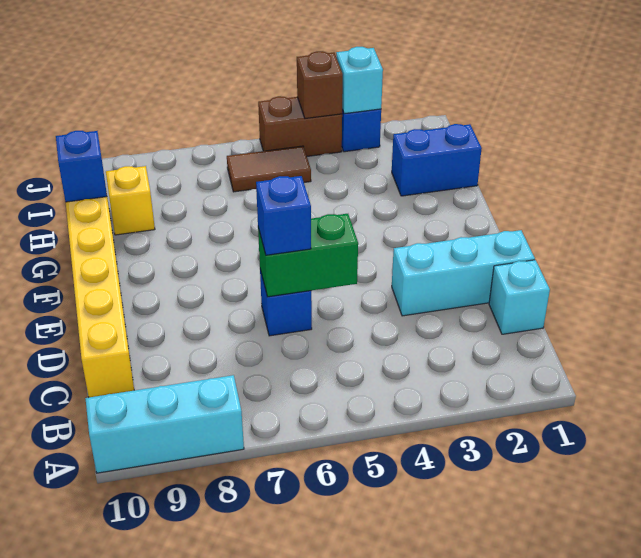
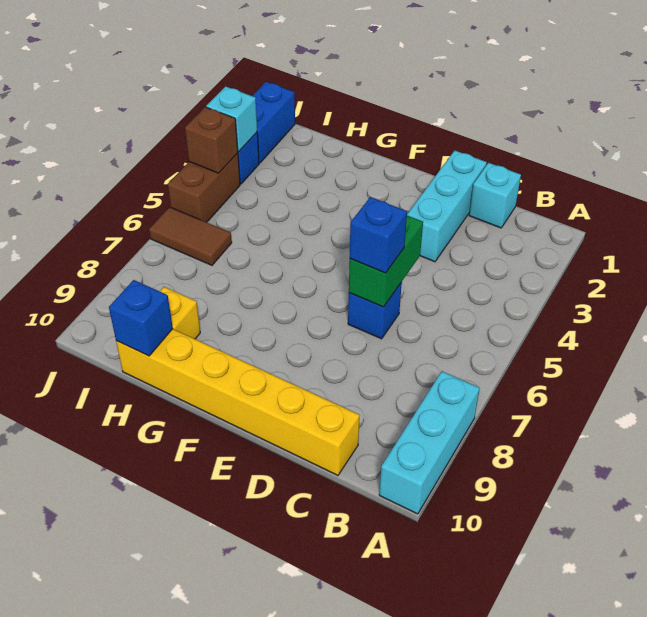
blue 1x2 brick [392,124,482,196] -> blue 1x2 brick moved to [253,82,295,163]
brown 1x2 tile [227,146,311,192] -> brown 1x2 tile turned to [149,207,232,265]

